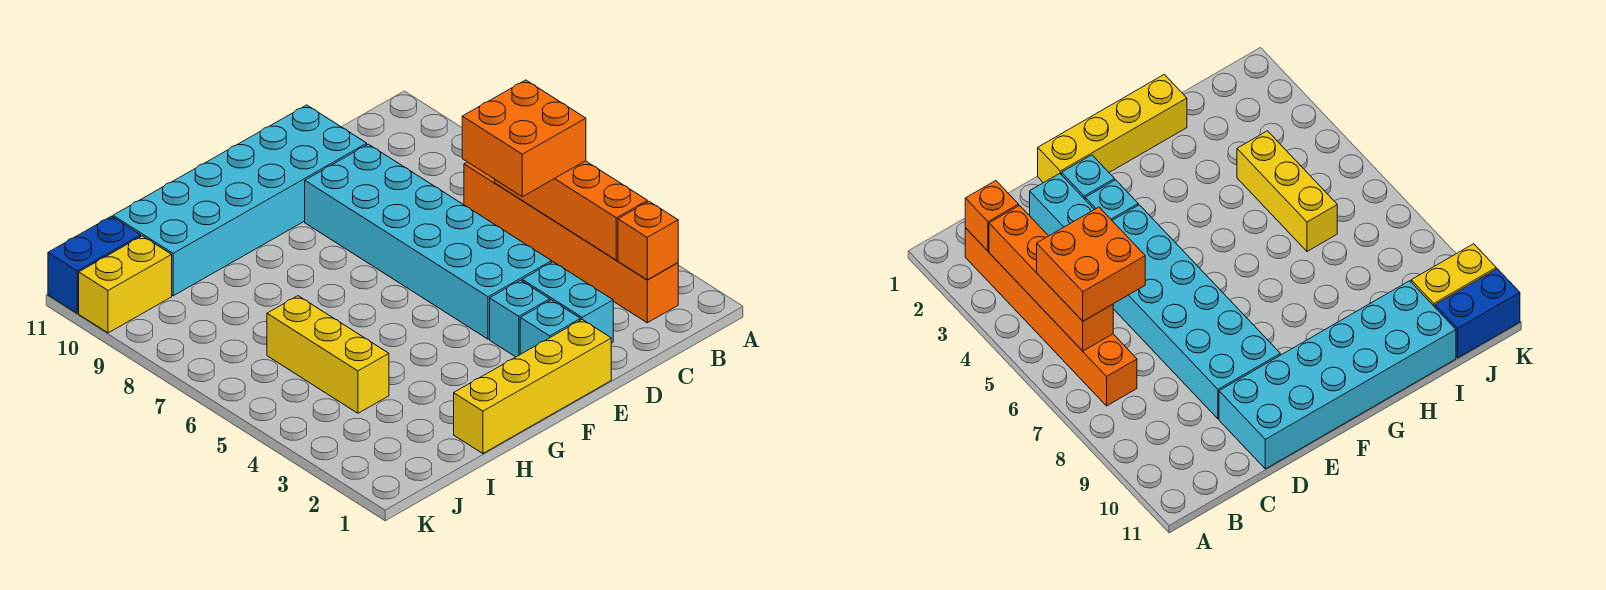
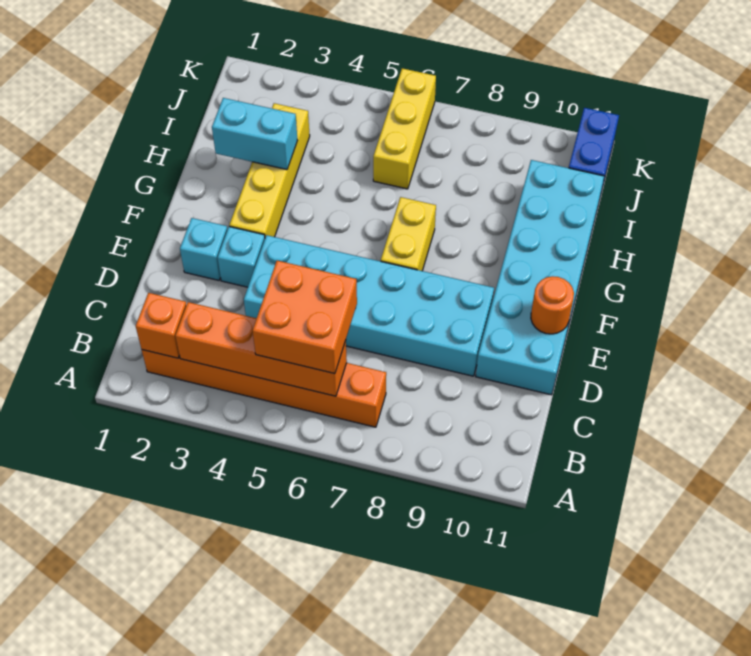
cyan 1x2 brick [522,262,613,343] -> cyan 1x2 brick moved to [212,98,298,170]
yellow 1x4 brick [454,320,611,454] -> yellow 1x4 brick moved to [229,103,310,237]
none -> orange 1x1 round brick [531,276,574,334]
yellow 1x3 brick [267,296,389,413] -> yellow 1x3 brick turned to [373,68,436,189]
yellow 1x2 brick [79,236,172,333] -> yellow 1x2 brick moved to [381,197,436,271]

